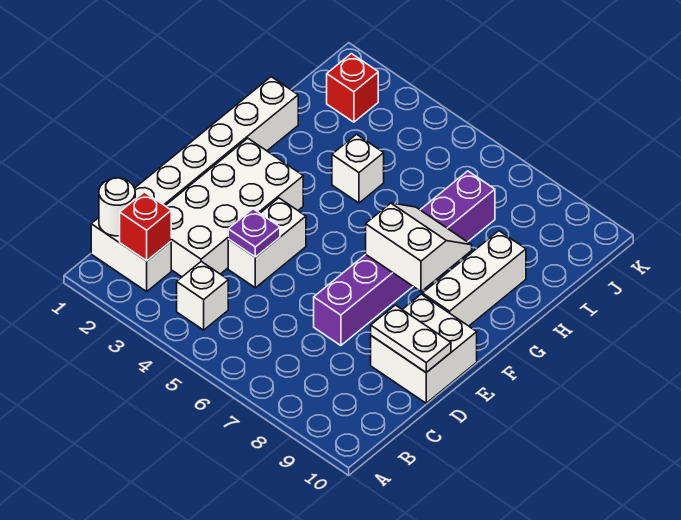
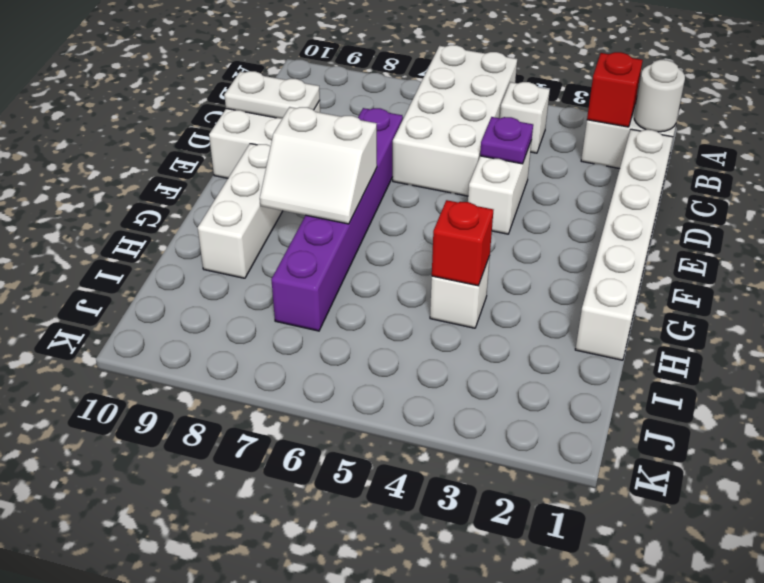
white 2x4 brick [165,138,303,277] -> white 2x4 brick moved to [393,45,517,196]
red 1x1 brick [327,54,378,122] -> red 1x1 brick moved to [432,200,493,286]

